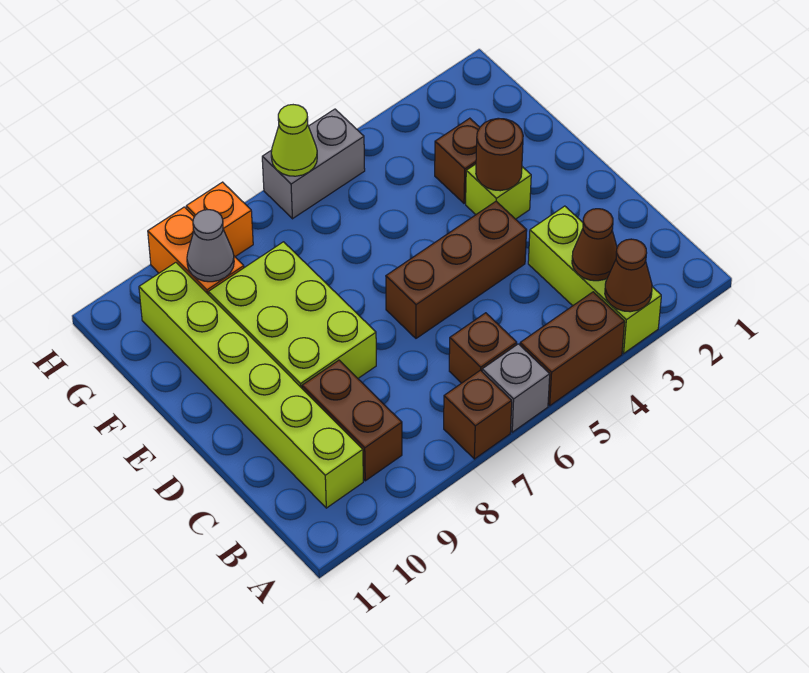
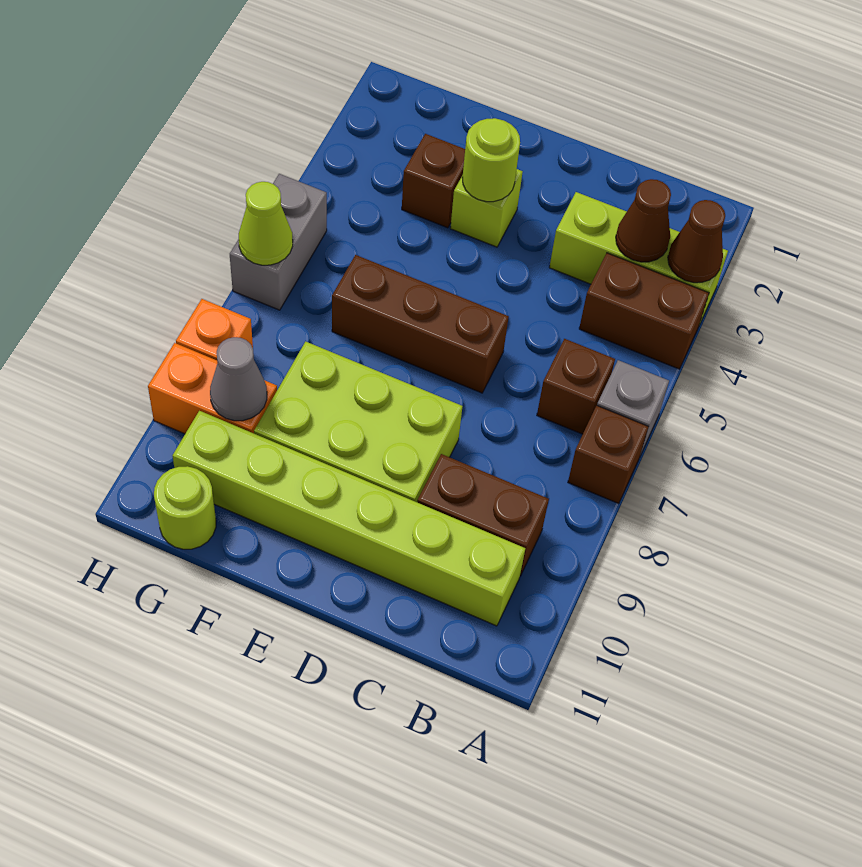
brown 1x2 brick [520,292,625,406] -> brown 1x2 brick turned to [579,253,709,369]
brown 1x3 brick [386,201,527,338] -> brown 1x3 brick turned to [332,255,509,393]
brown 1x1 round brick [476,118,523,191] -> lime 1x1 round brick [462,118,520,202]
none -> lime 1x1 round brick [154,466,216,549]

